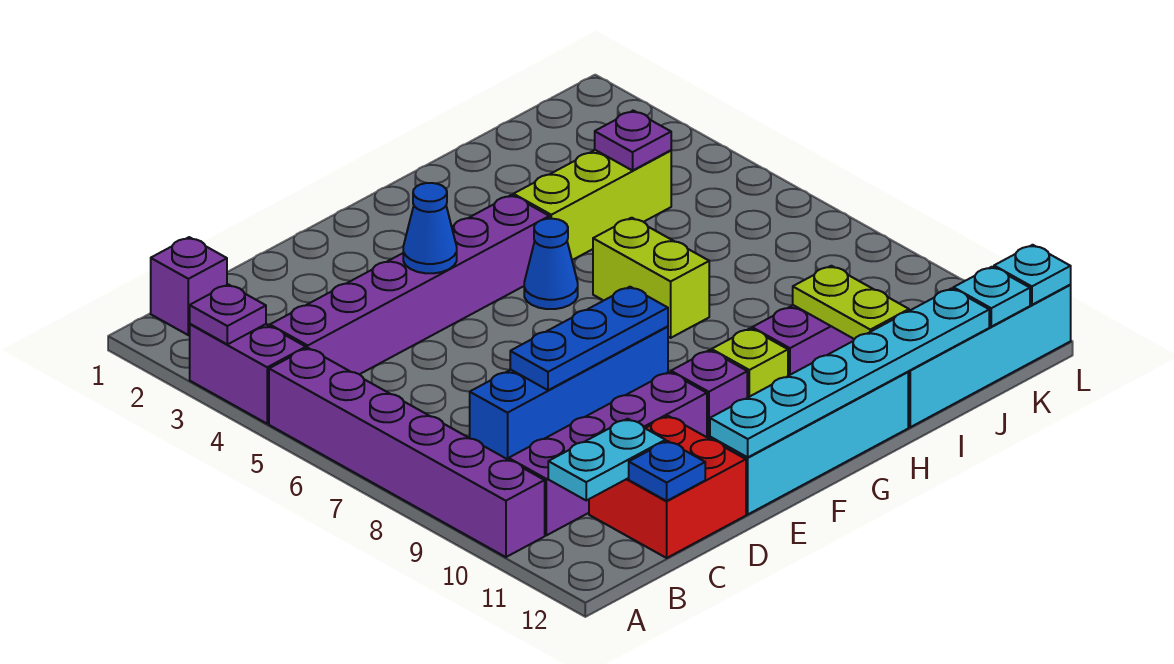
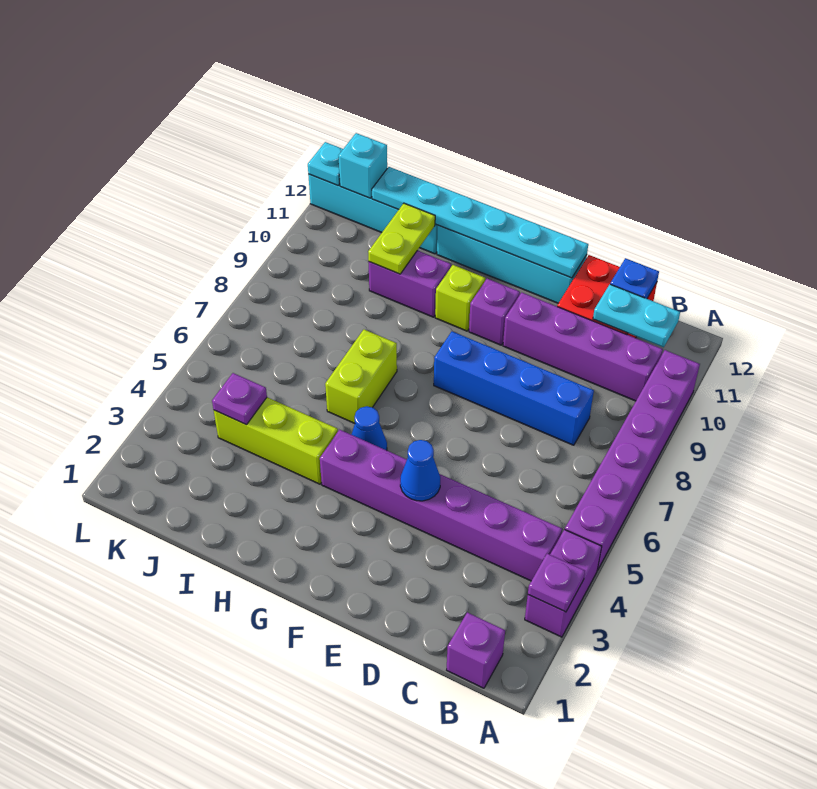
blue 1x3 plate [510,287,668,390] -> none
cyan 1x1 plate [953,267,1030,327] -> cyan 1x1 brick [338,133,387,198]

